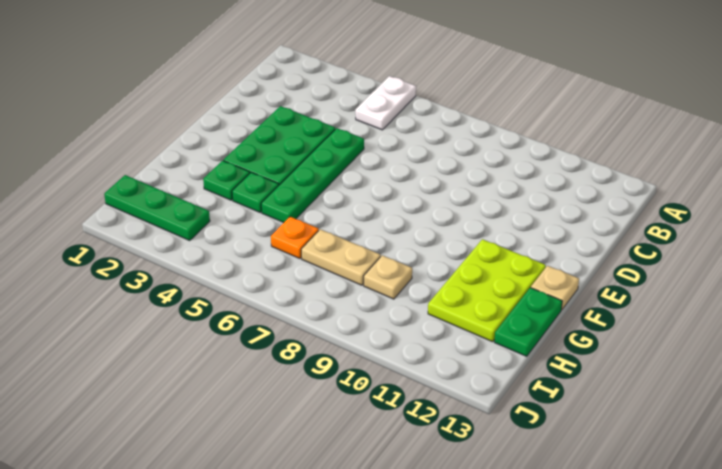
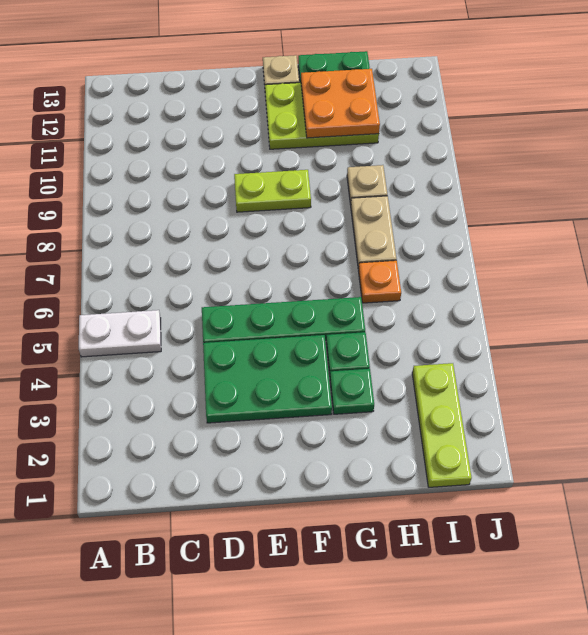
none -> lime 1x2 plate [234,170,311,212]
none -> orange 2x2 plate [301,69,380,138]
green 1x3 plate [104,175,210,240] -> lime 1x3 plate [412,363,472,487]

